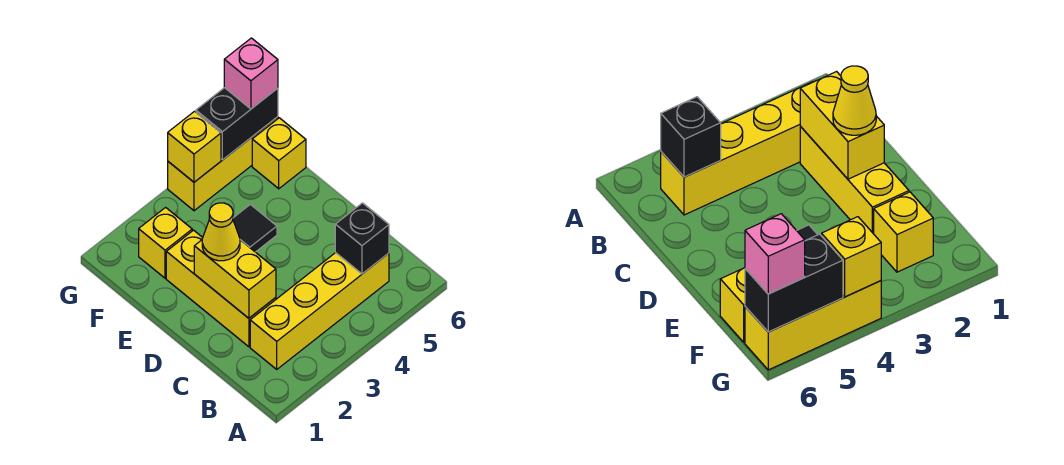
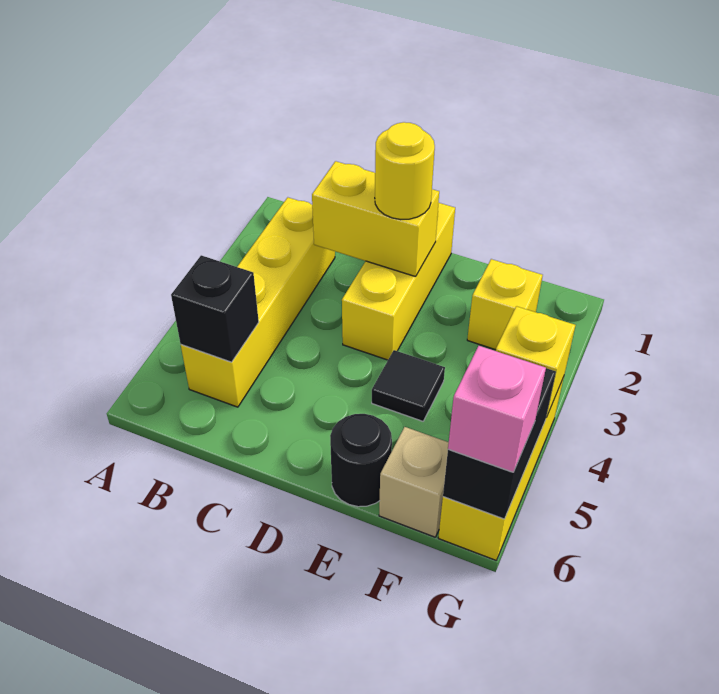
yellow 1x3 brick [166,230,276,347] -> yellow 1x3 brick turned to [342,203,455,360]
yellow 1x1 cone [202,203,240,261] -> yellow 1x1 round brick [375,122,435,220]
none -> black 1x1 round brick [330,414,392,507]
yellow 1x1 brick [252,118,306,189] -> tan 1x1 brick [379,427,449,537]

